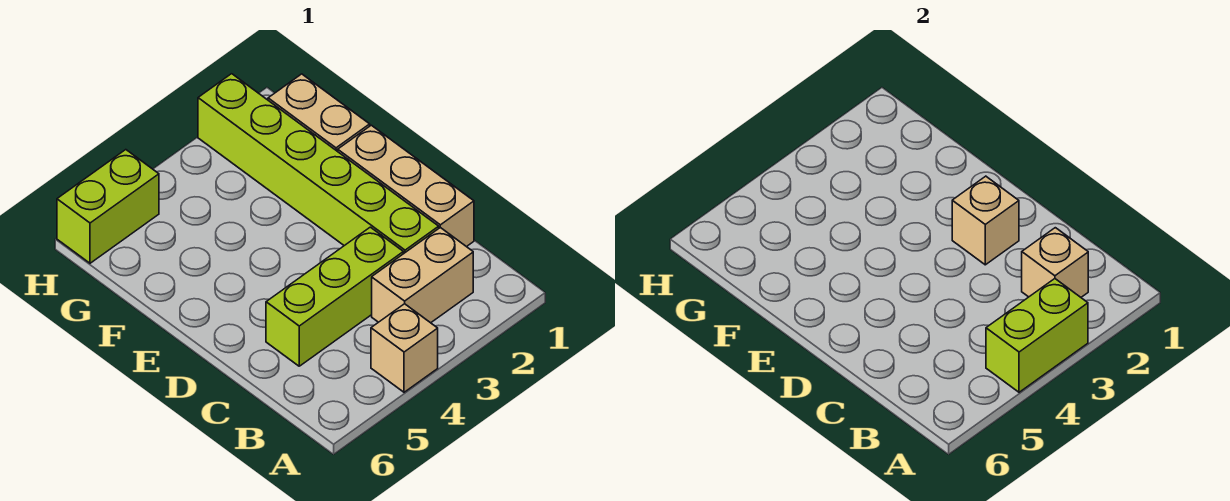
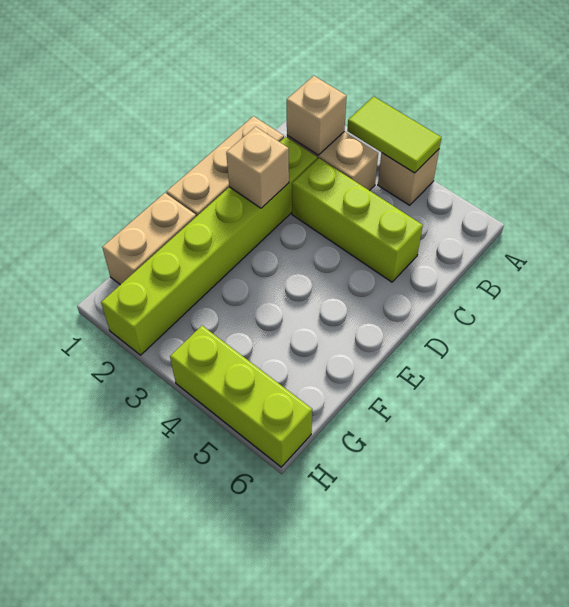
lime 1x2 brick [986,279,1088,392] -> lime 1x2 tile [347,97,441,173]
lime 1x2 brick [57,150,159,263] -> lime 1x3 brick [170,326,312,467]

